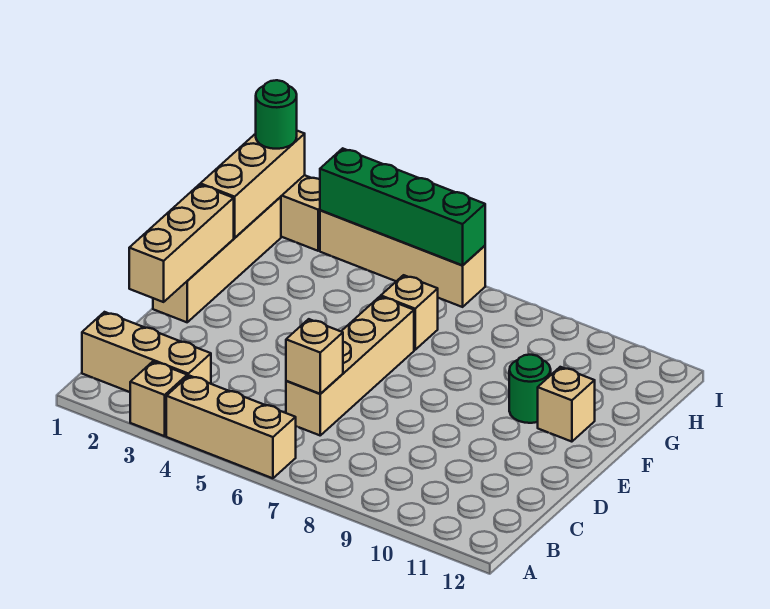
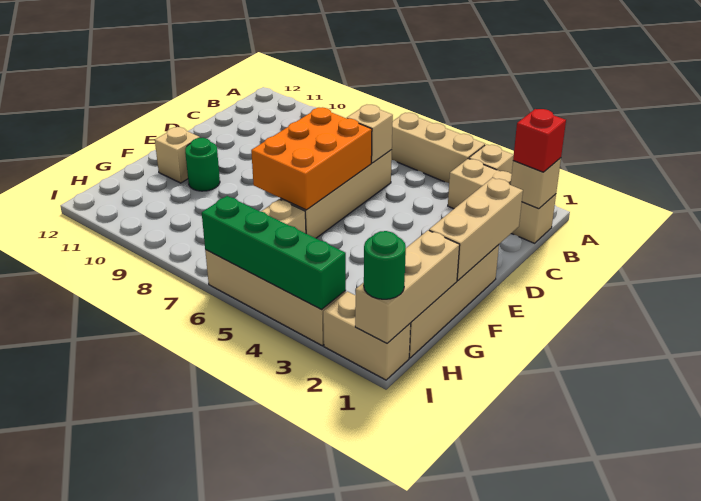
none -> tan 1x1 brick [511,158,561,209]
none -> red 1x1 brick [513,109,566,172]
none -> orange 2x3 brick [251,107,372,210]

